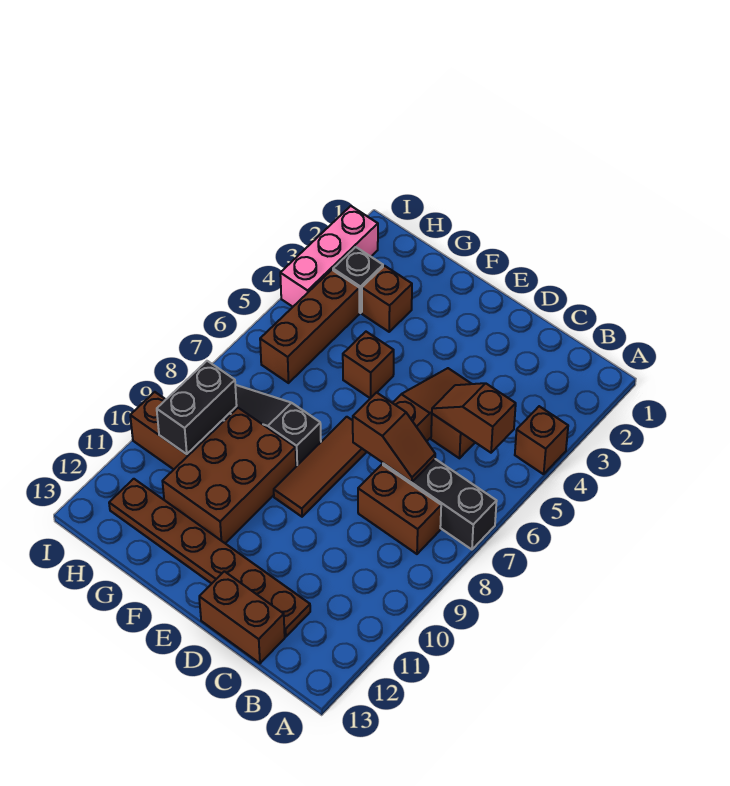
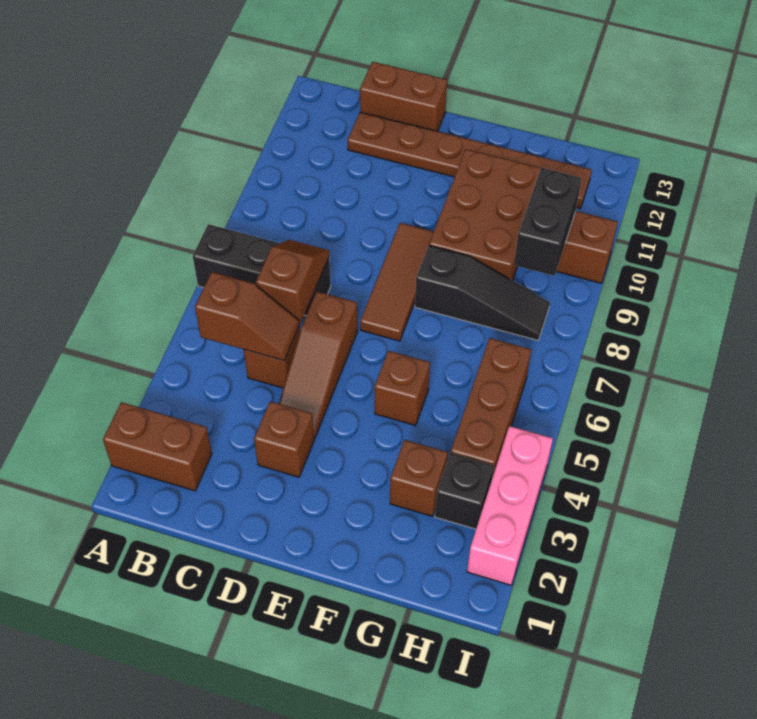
brown 1x1 brick [515,406,568,474] -> brown 1x1 brick moved to [254,402,314,477]
brown 1x2 brick [358,465,441,554] -> brown 1x2 brick moved to [103,402,212,491]
brown 1x2 slope [353,393,435,482] -> brown 1x2 slope turned to [256,240,329,324]

